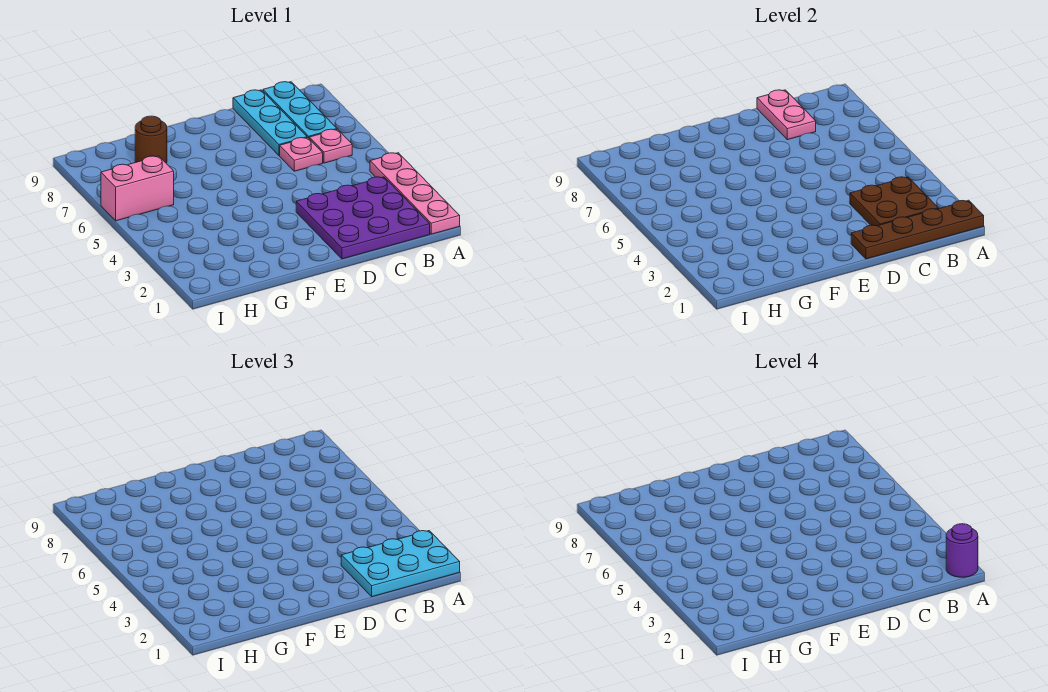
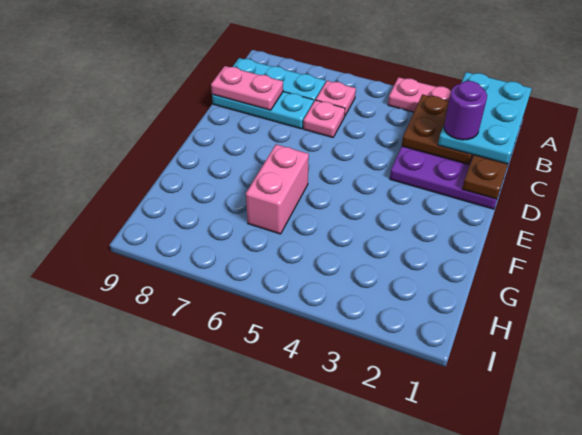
purple 1x1 round brick [946,524,978,577] -> purple 1x1 round brick moved to [444,81,487,140]
brown 1x1 round brick [135,116,167,163] -> none
pink 1x2 brick [101,156,174,221] -> pink 1x2 brick moved to [246,144,309,234]

